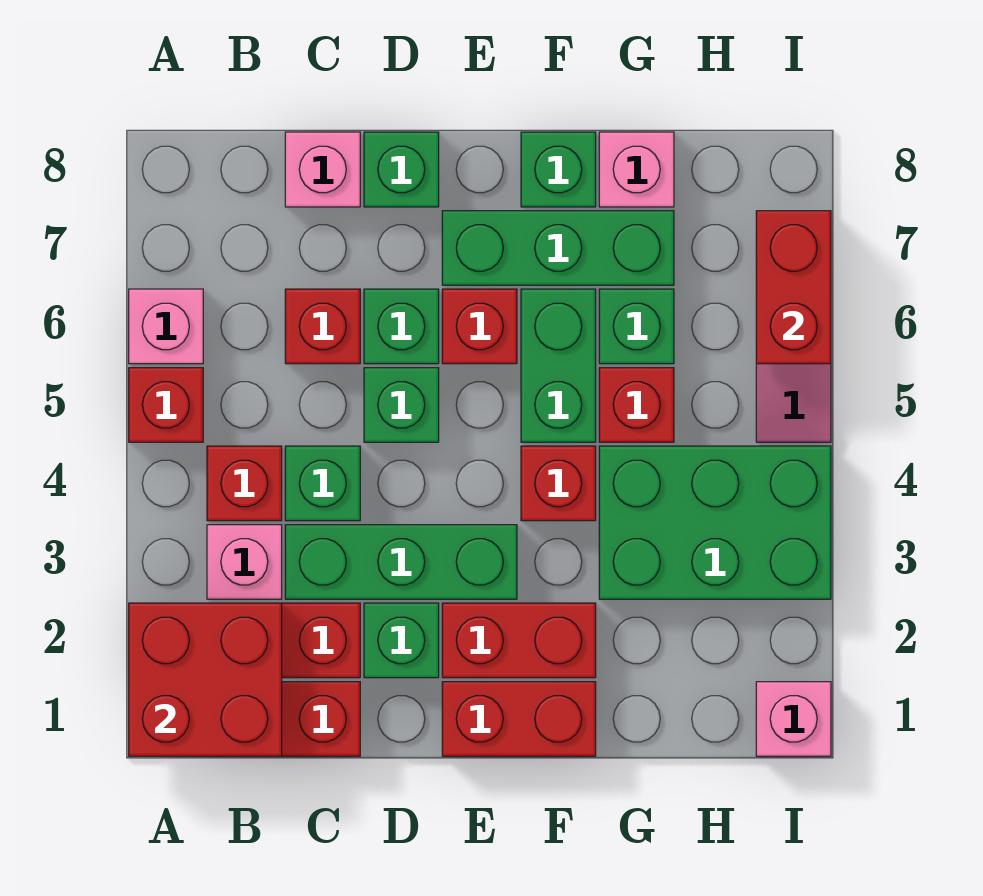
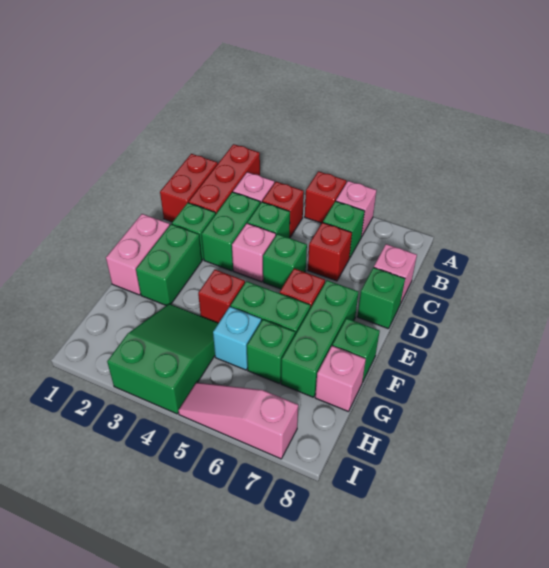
red 2x2 brick [129,603,282,756] -> none
green 1x3 brick [285,525,517,599] -> green 1x2 brick [202,192,260,271]
green 1x1 brick [364,289,439,364] -> green 1x1 brick moved to [323,201,365,258]
red 1x2 brick [442,682,596,756] -> pink 1x2 brick [106,214,170,295]
red 1x2 brick [442,603,596,678] -> green 1x2 brick [136,224,202,306]
green 2x3 brick [599,446,831,599] -> green 2x3 slope [107,304,219,414]
red 1x1 brick [599,368,674,442] -> cyan 1x1 brick [213,307,261,370]
pink 1x1 brick [756,682,831,756] -> pink 1x1 brick moved to [232,224,276,282]
red 1x2 brick [756,211,831,364] -> none

